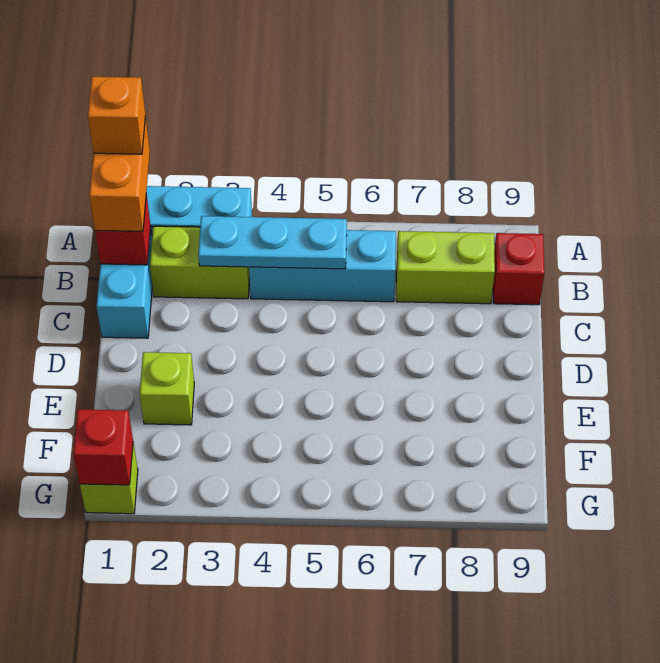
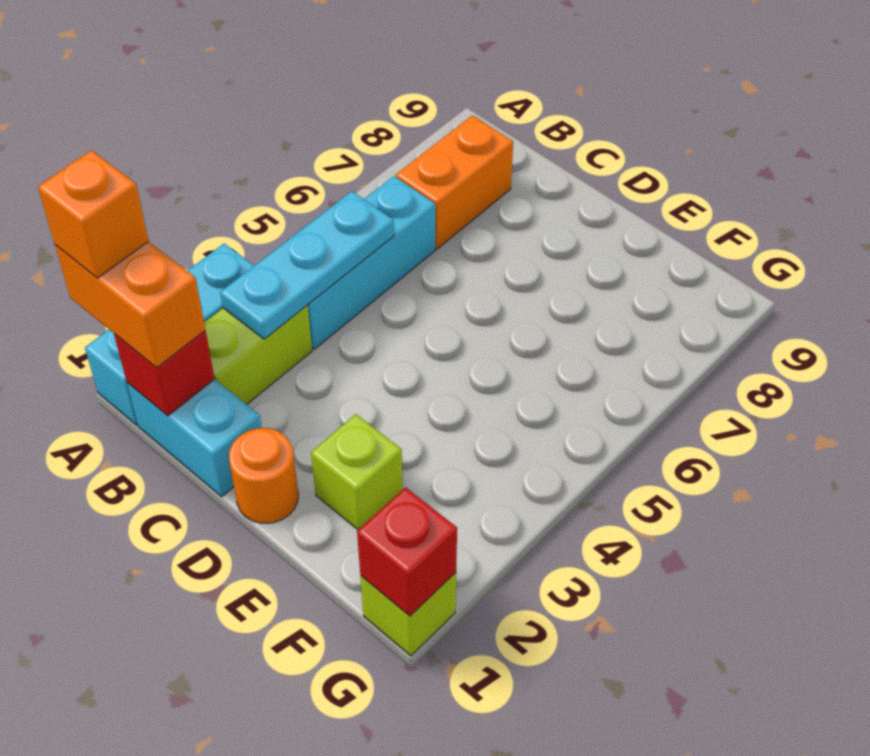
lime 1x2 brick [396,231,495,304] -> orange 1x2 brick [396,115,513,249]
red 1x1 brick [493,233,544,305] -> none
none -> orange 1x1 round brick [229,428,298,523]

